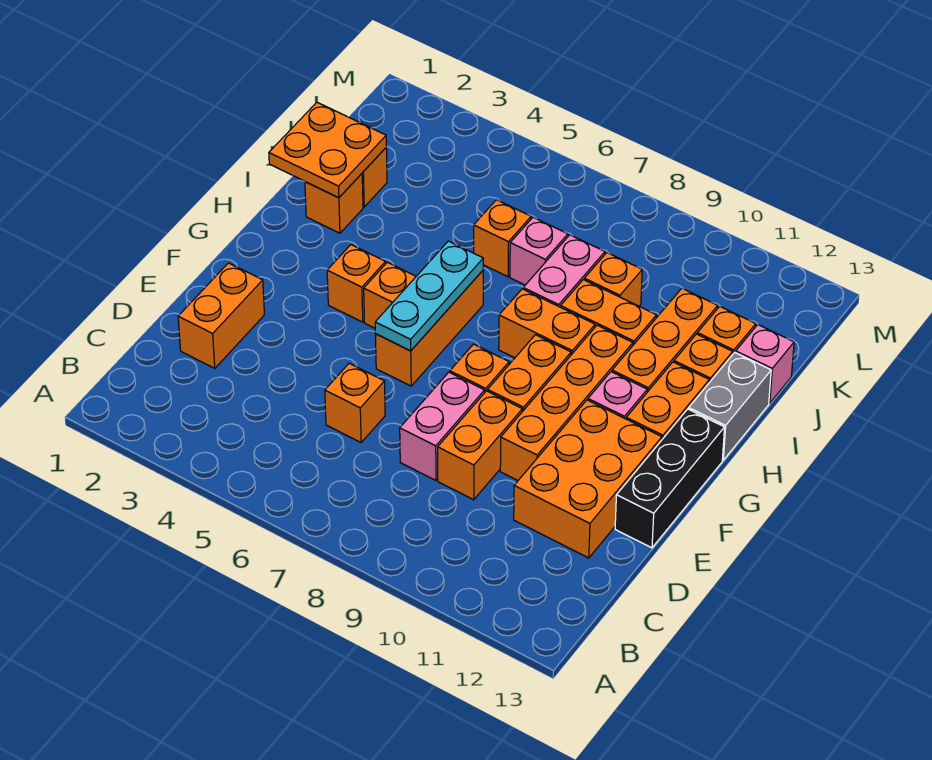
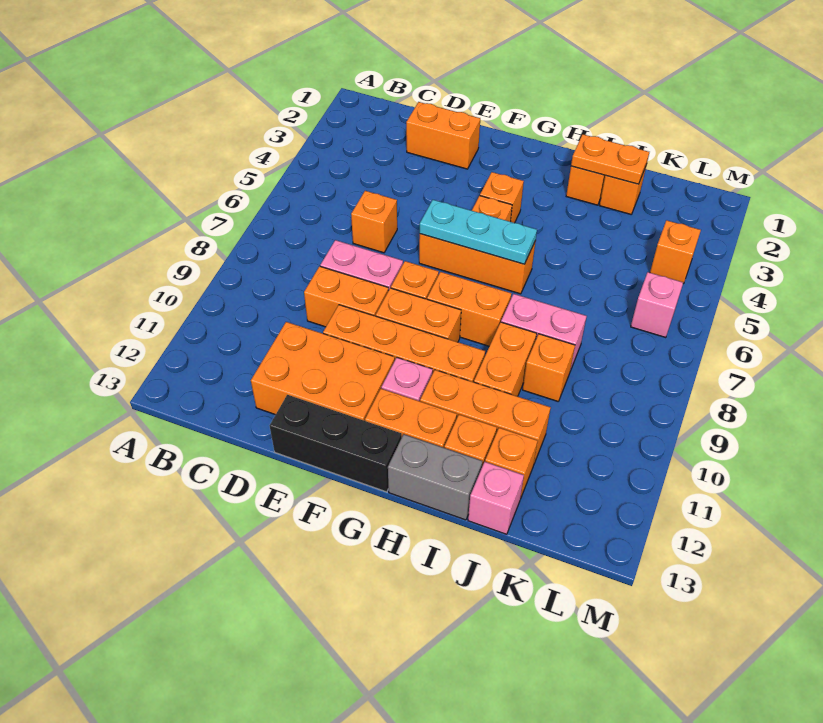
orange 1x2 brick [499,289,595,358] -> orange 1x2 brick turned to [427,272,511,346]
orange 2x2 plate [269,102,386,198] -> orange 1x2 plate [571,134,649,184]
orange 1x1 brick [474,200,531,277] -> orange 1x1 brick moved to [650,220,701,284]
pink 1x1 brick [510,217,568,285] -> pink 1x1 brick moved to [631,272,683,338]

